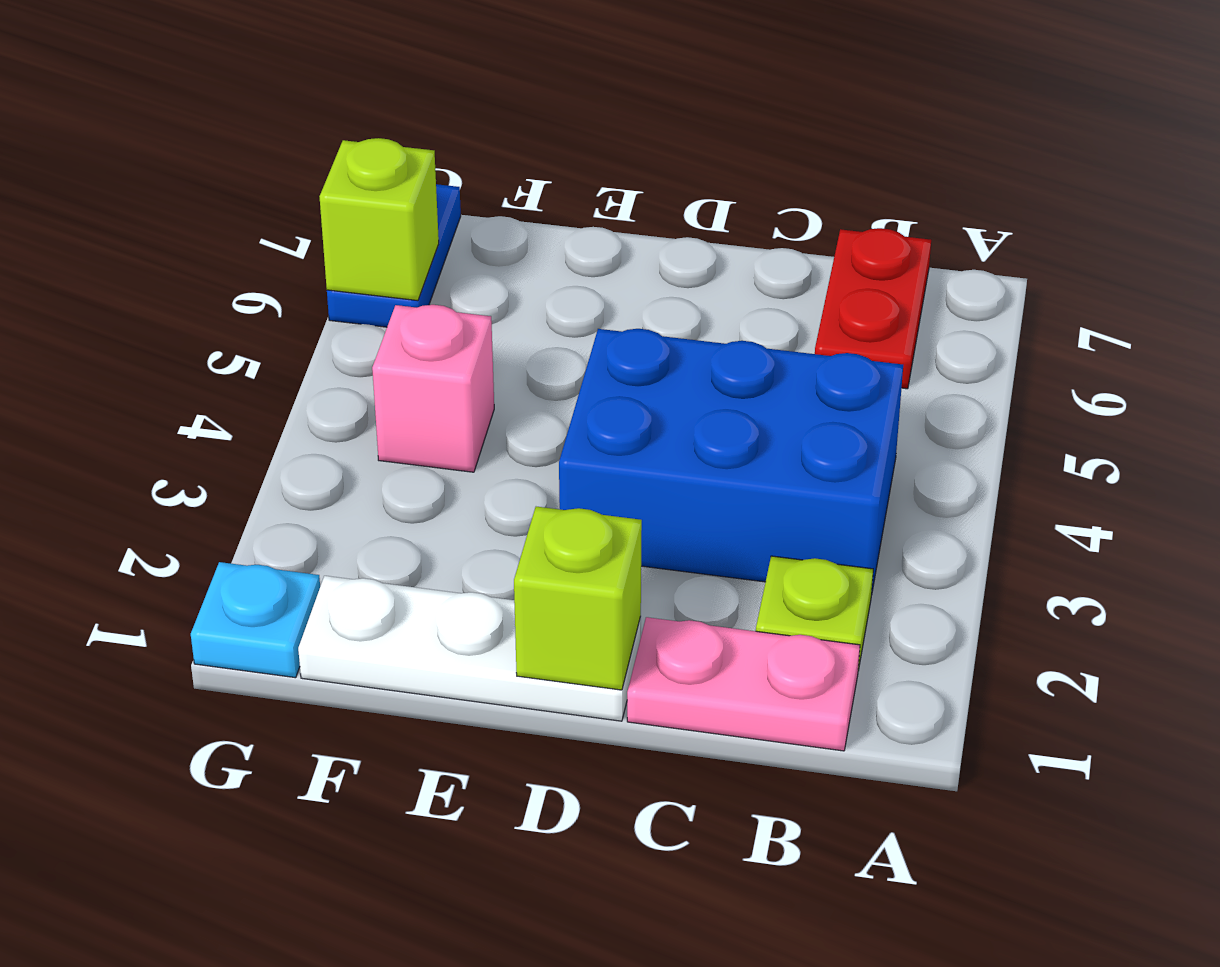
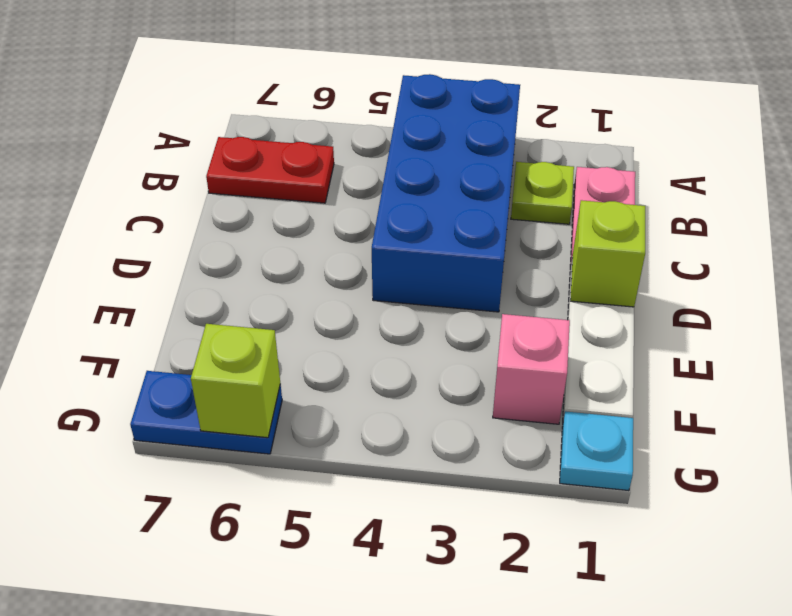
blue 2x3 brick [559,329,903,595] -> blue 2x4 brick [372,74,520,312]
pink 1x1 brick [372,305,494,472] -> pink 1x1 brick moved to [493,314,570,424]

